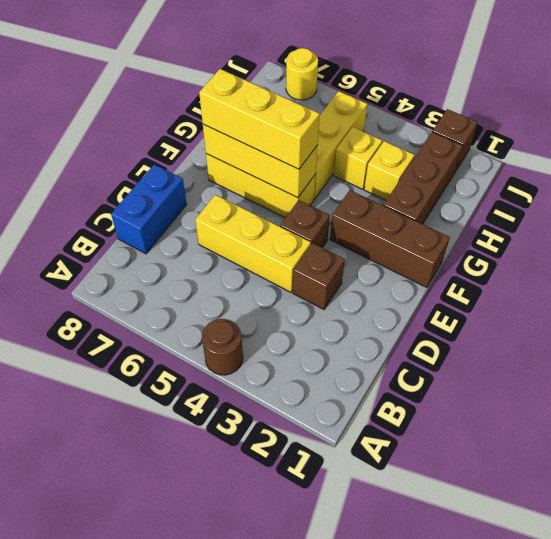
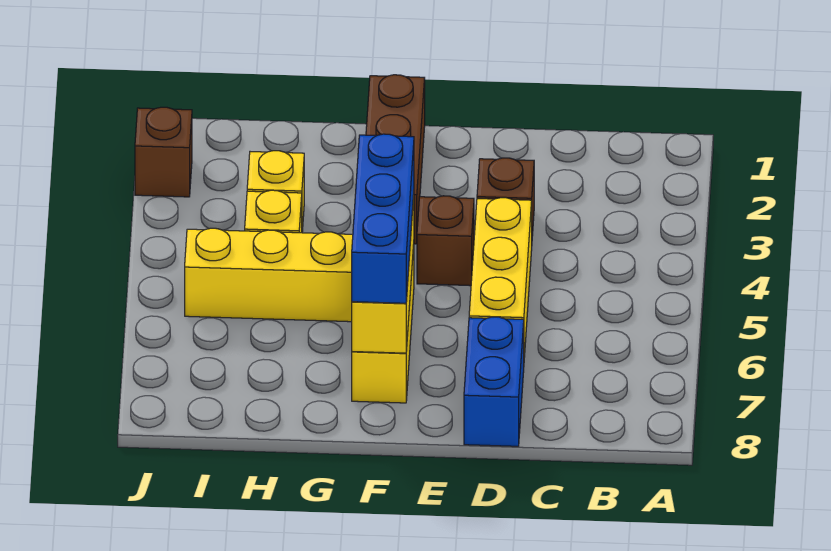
brown 1x1 round brick [202,319,243,375] -> none
blue 1x2 brick [111,164,187,254] -> blue 1x2 brick turned to [464,317,524,446]
yellow 1x3 brick [199,69,320,169] -> blue 1x3 brick [352,134,414,303]
brown 1x3 brick [383,132,463,224] -> none
yellow 1x1 round brick [286,48,318,100] -> none

